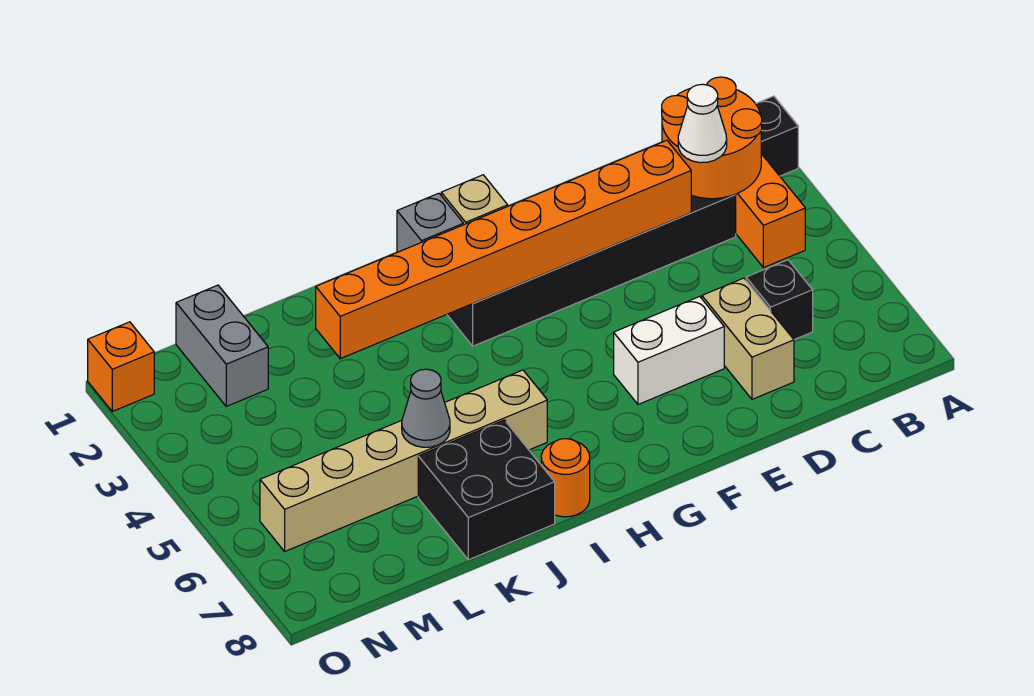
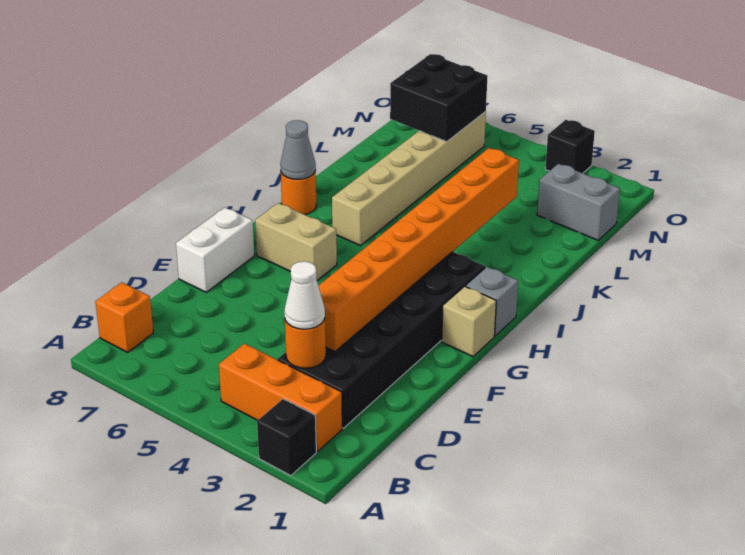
orange 2x2 round brick [662,77,762,199] -> orange 1x1 round brick [285,319,326,368]
black 1x1 brick [746,260,813,340] -> black 1x1 brick moved to [545,120,595,173]
tan 1x2 brick [702,278,794,399] -> tan 1x2 brick moved to [255,203,337,280]
white 1x2 brick [614,296,724,404] -> white 1x2 brick moved to [176,208,254,292]
black 2x2 brick [418,420,555,560] -> black 2x2 brick moved to [390,54,488,142]
grey 1x1 cone [402,369,450,447] -> grey 1x1 cone moved to [280,120,316,179]
orange 1x1 brick [88,322,154,411] -> orange 1x1 brick moved to [95,282,153,352]

